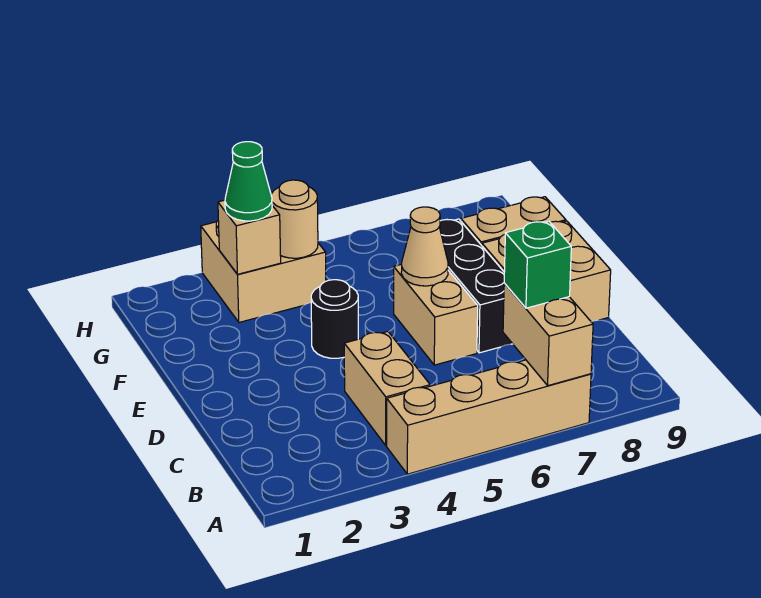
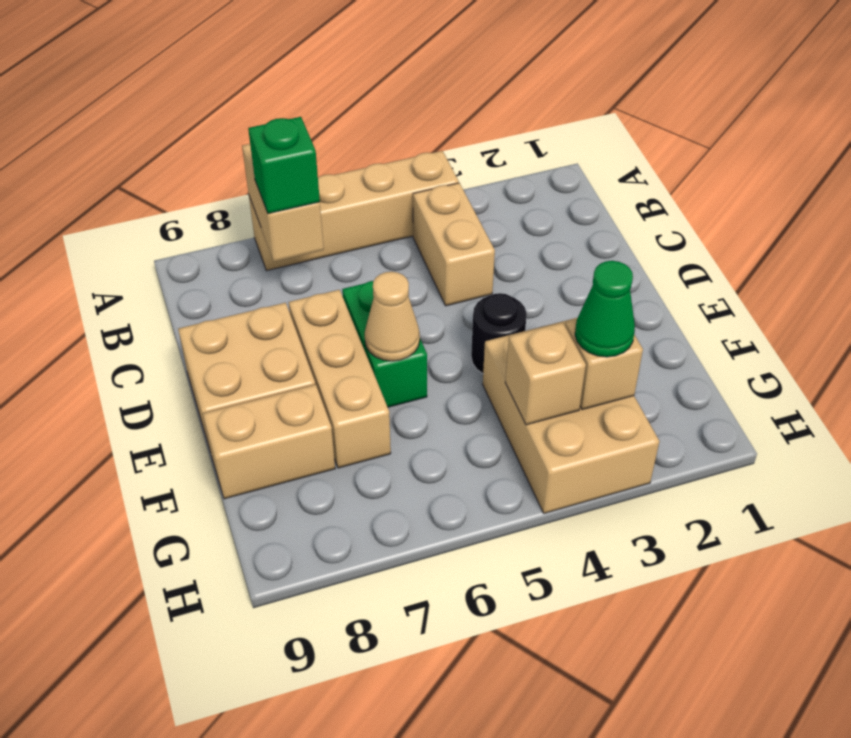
tan 1x2 brick [394,264,478,365] -> green 1x2 brick [342,281,427,407]
black 1x3 brick [439,219,512,353] -> tan 1x3 brick [289,290,391,468]
tan 2x2 brick [201,221,326,322] -> tan 2x3 brick [483,318,659,513]
tan 1x1 round brick [271,180,318,258] -> tan 1x1 brick [505,322,586,425]

